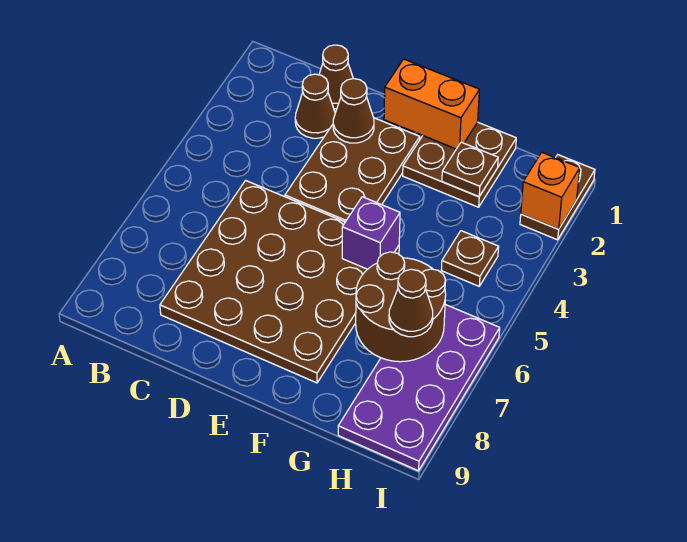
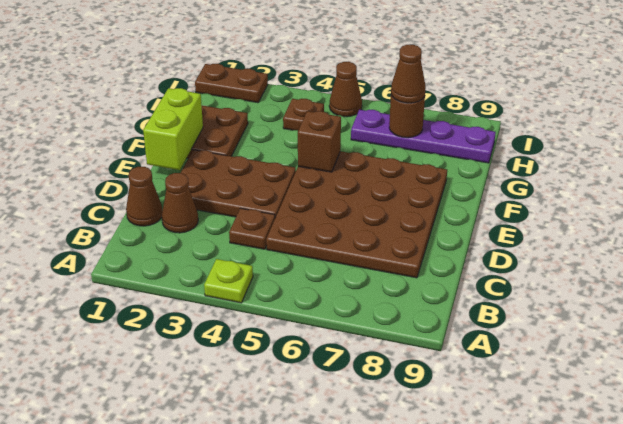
none -> lime 1x1 plate [204,259,253,303]
brown 1x1 cone [333,79,374,143] -> brown 1x1 cone moved to [329,62,362,117]
orange 1x2 brick [384,59,479,149] -> lime 1x2 brick [143,88,203,170]
purple 1x1 brick [342,197,400,269] -> brown 1x1 brick [298,111,341,172]
brown 1x1 plate [442,142,498,197] -> brown 1x1 plate moved to [229,208,275,249]
brown 2x2 round brick [356,252,446,362] -> brown 1x1 round brick [389,95,425,138]
purple 2x4 plate [338,305,500,471] -> purple 1x4 plate [351,110,496,163]
orange 1x1 brick [521,152,580,229] -> none

